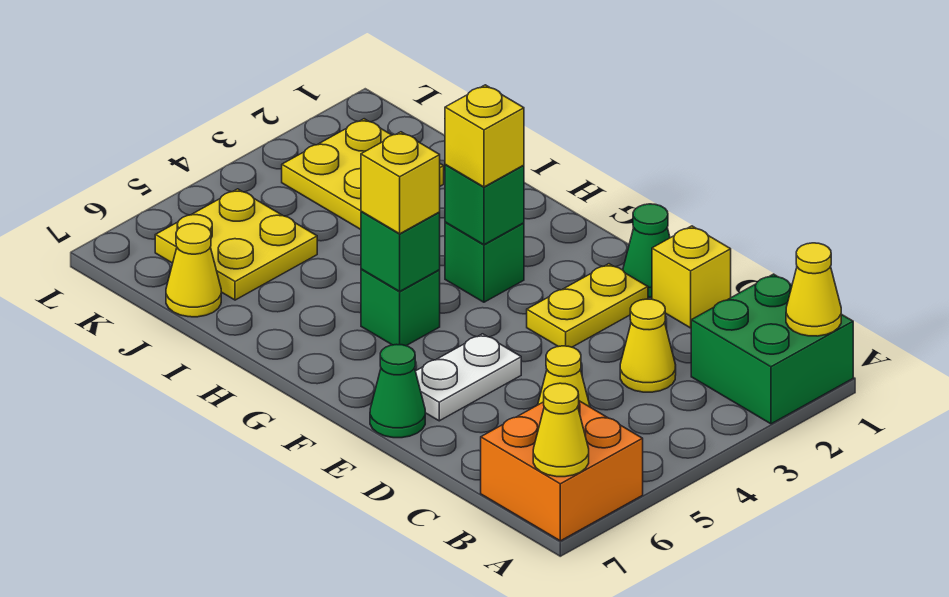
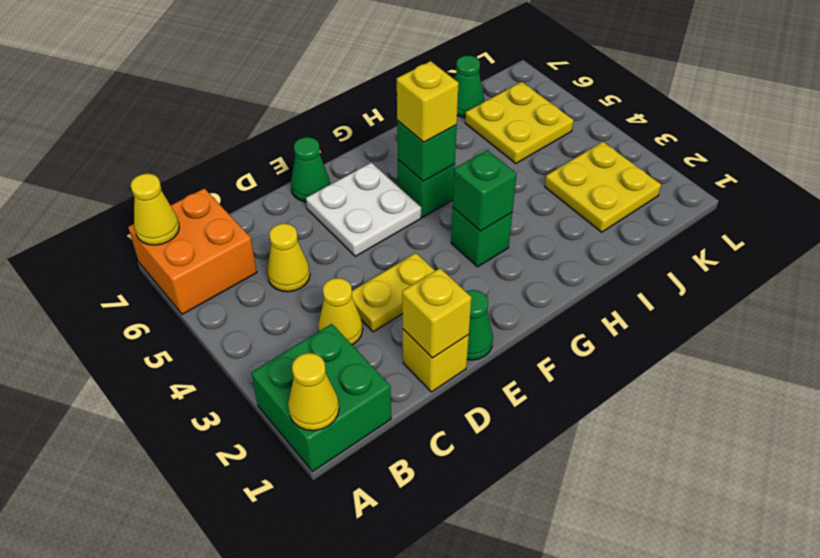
yellow 1x2 plate [527,264,648,347] -> yellow 1x2 plate turned to [352,253,435,332]
white 1x2 plate [415,334,521,421] -> white 2x2 plate [306,163,421,256]
yellow 1x1 brick [445,85,524,187] -> yellow 1x1 brick moved to [402,268,472,358]
yellow 1x1 cone [166,224,221,317] -> green 1x1 cone [454,56,484,117]

